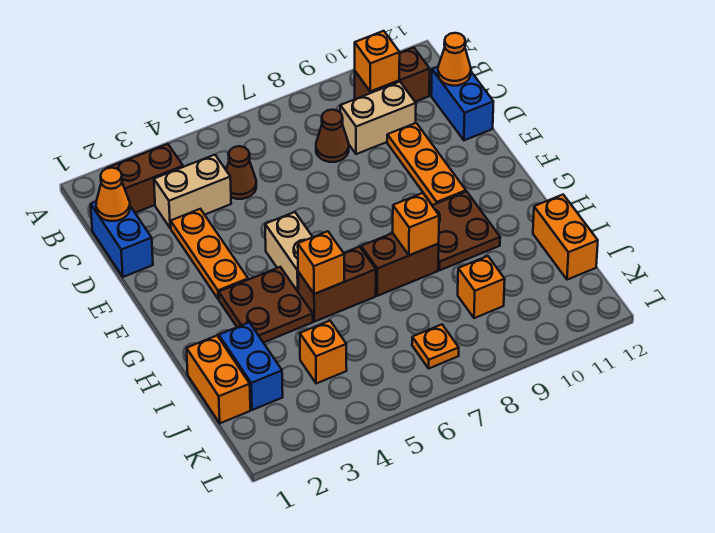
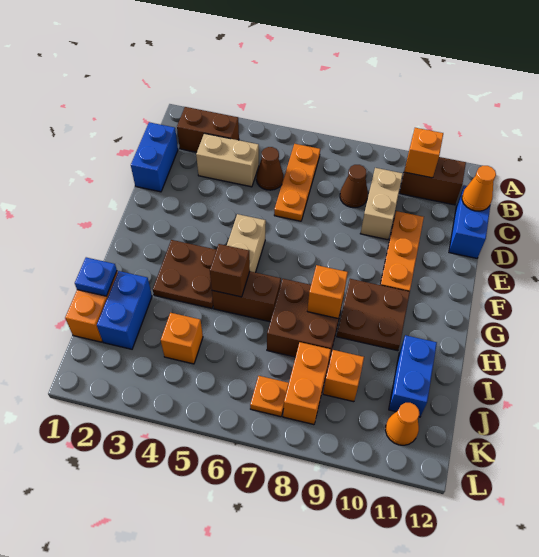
orange 1x1 cone [96,168,130,221] -> orange 1x1 cone moved to [385,403,420,445]
tan 1x2 brick [340,82,416,154] -> tan 1x2 brick turned to [360,168,403,240]
orange 1x3 plate [171,209,248,299] -> orange 1x3 plate moved to [274,144,320,221]
orange 1x1 brick [298,231,344,294] -> brown 1x1 brick [210,244,250,297]
brown 1x2 brick [361,233,439,296] -> brown 2x2 brick [267,279,343,360]
none -> blue 1x1 plate [75,257,117,296]
none -> blue 1x2 brick [389,335,437,417]
orange 1x2 brick [533,195,598,280] -> orange 1x2 brick moved to [283,342,331,425]

